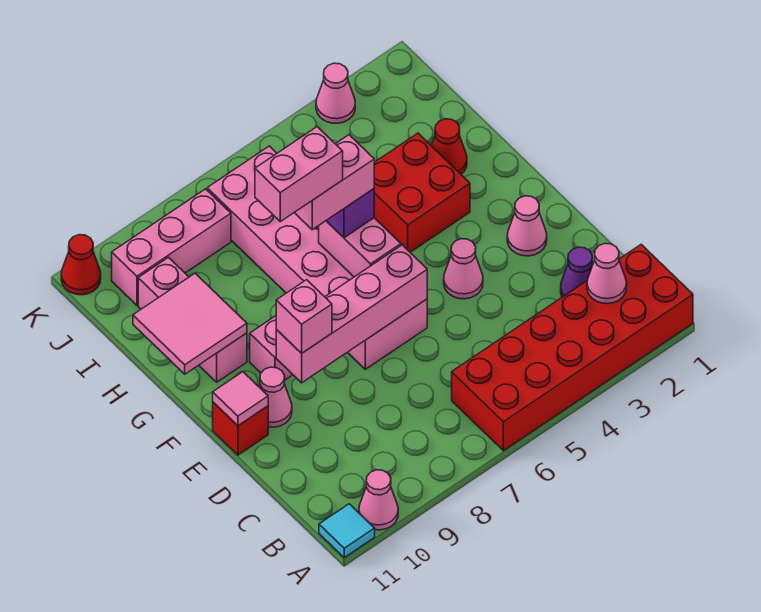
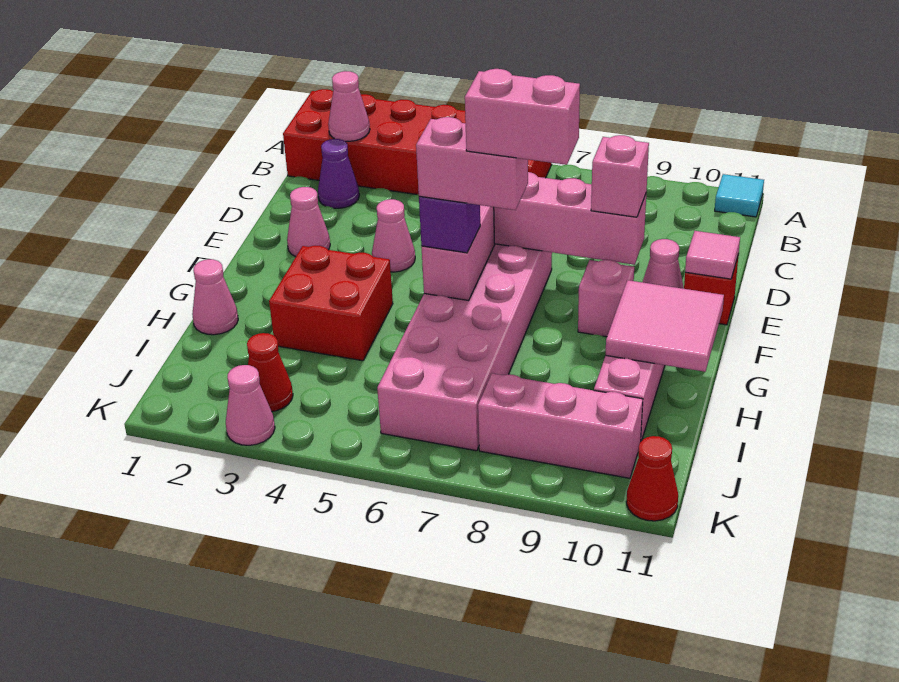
pink 1x1 cone [359,470,398,530] -> pink 1x1 cone moved to [192,259,238,335]
red 1x1 cone [431,119,467,174] -> red 1x1 cone moved to [247,333,293,412]

